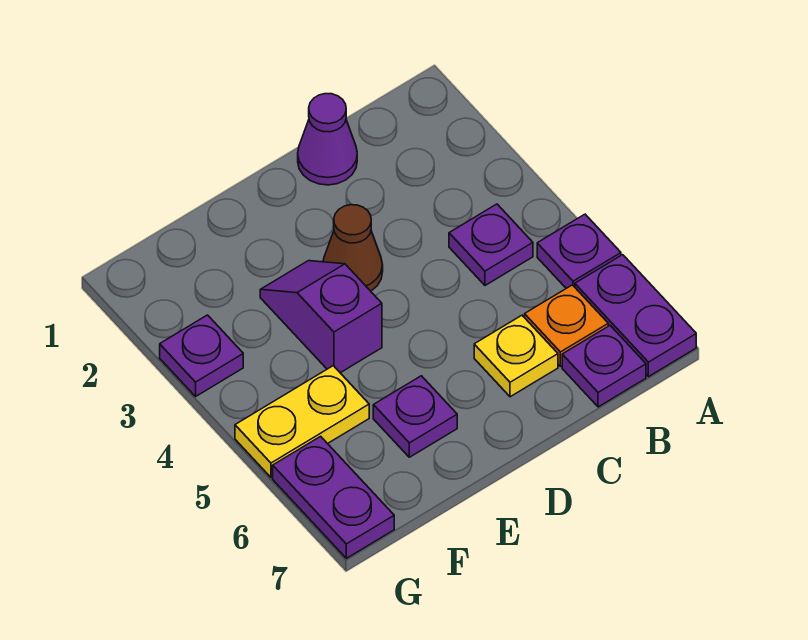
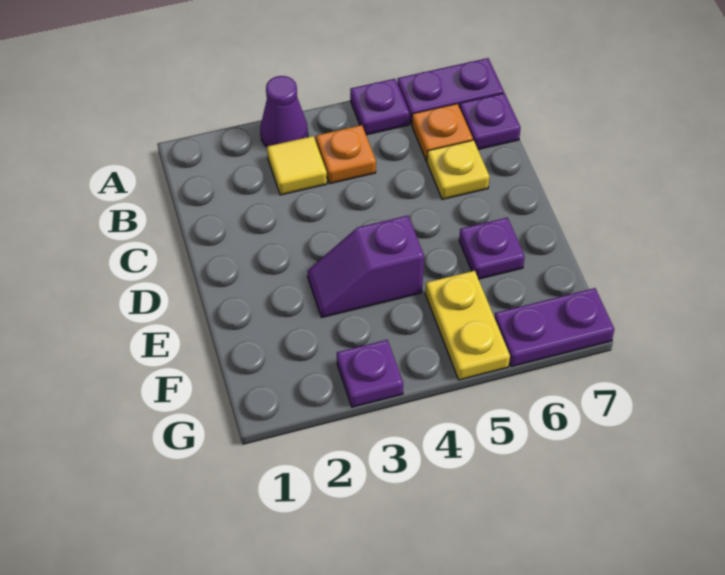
none -> yellow 1x1 tile [267,136,327,195]
purple 1x1 plate [449,204,533,285] -> orange 1x1 plate [316,125,376,184]
purple 1x1 cone [298,94,357,185] -> purple 1x1 cone moved to [260,76,308,147]
brown 1x1 cone [323,205,383,291] -> none

